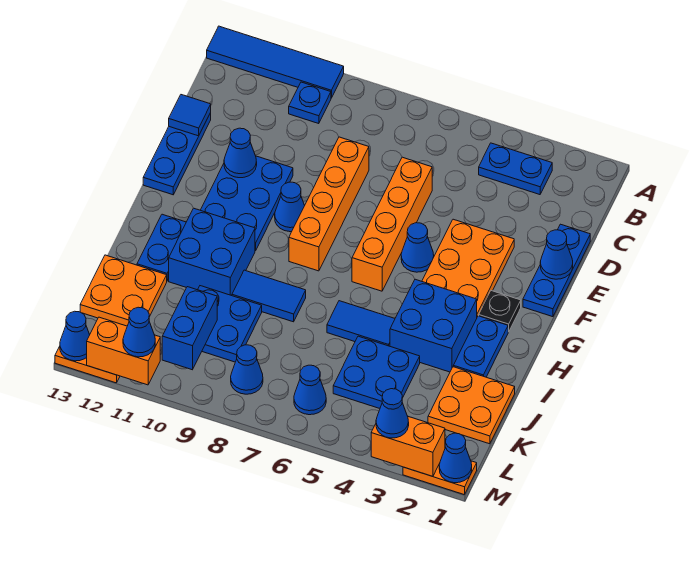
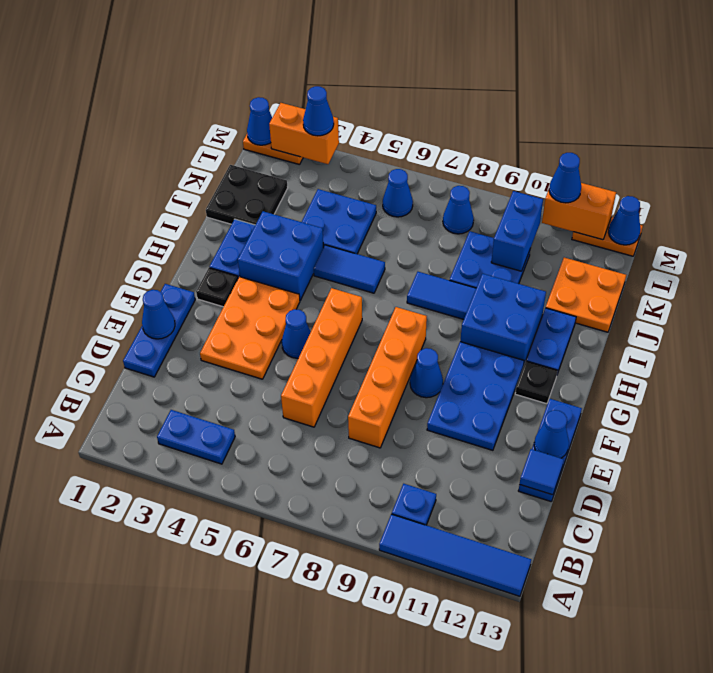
blue 1x1 cone [224,128,257,178] -> blue 1x1 cone moved to [534,410,569,458]
none -> black 1x1 plate [515,361,558,404]
orange 2x2 plate [428,367,515,444] -> black 2x2 plate [206,165,288,225]

